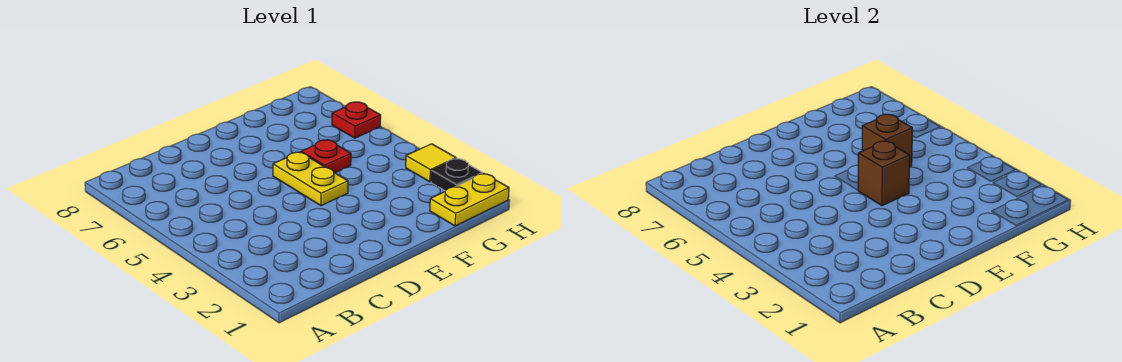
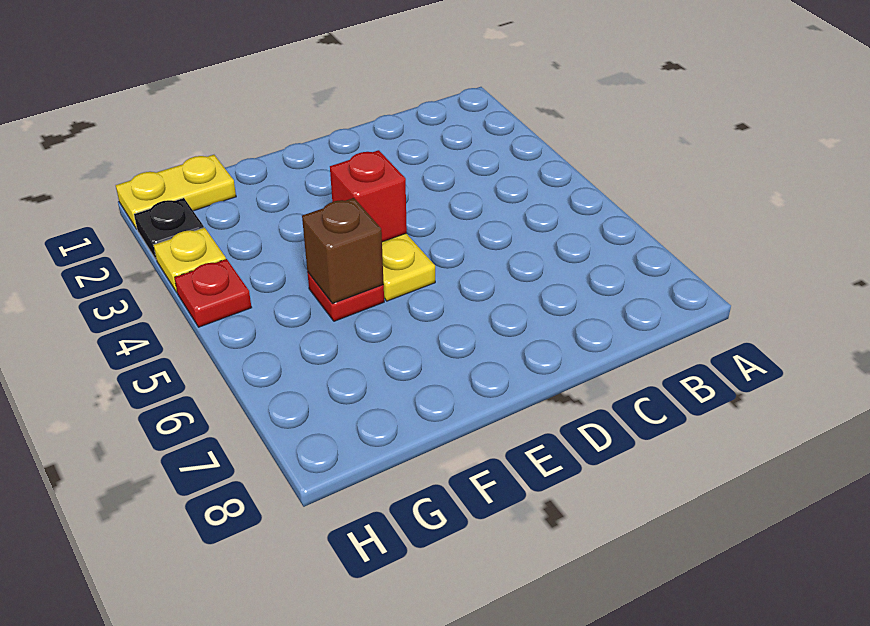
brown 1x1 brick [858,141,910,206] -> red 1x1 brick [330,150,407,242]
yellow 1x1 tile [406,144,456,182] -> yellow 1x1 plate [154,228,226,292]
red 1x1 plate [332,102,381,138] -> red 1x1 plate moved to [174,259,252,327]

